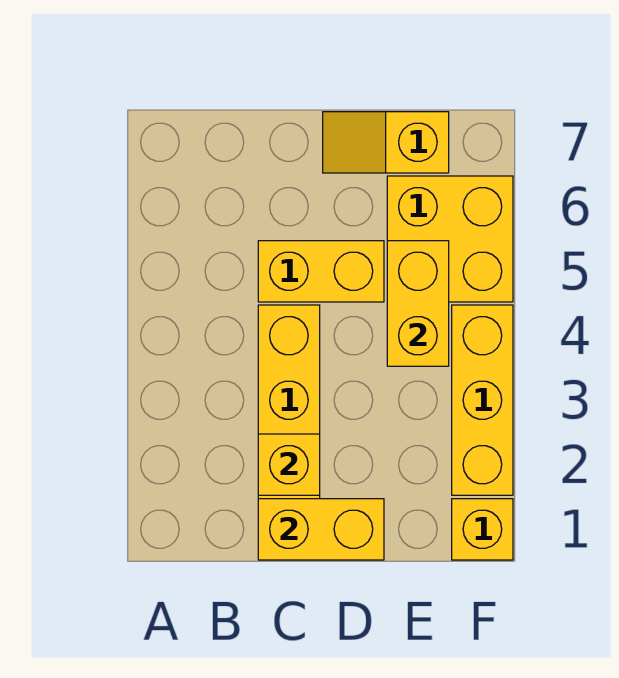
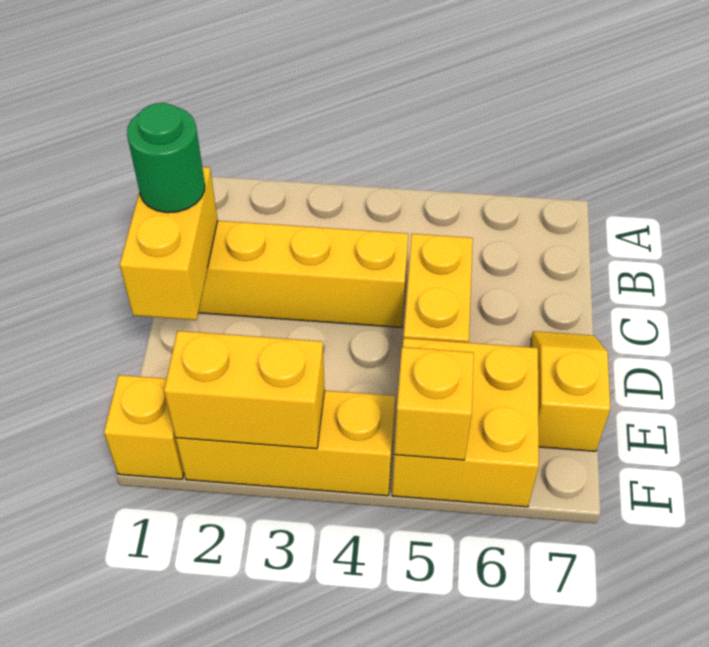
none -> green 1x1 round brick [127,103,205,213]
yellow 1x1 brick [258,434,320,495] -> yellow 1x1 brick moved to [394,347,474,460]
yellow 1x2 brick [387,241,449,366] -> yellow 1x2 brick moved to [164,331,325,449]

